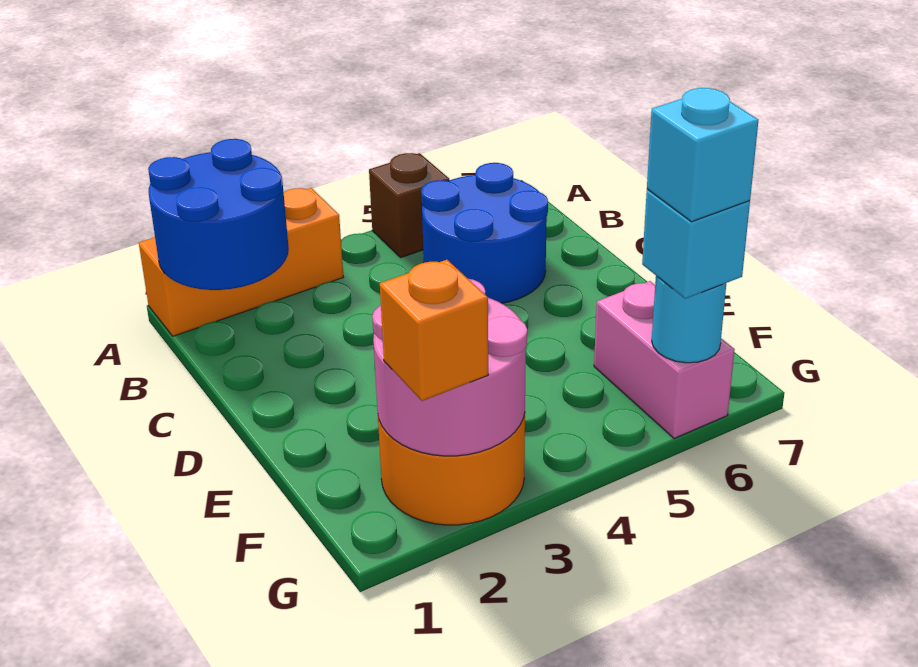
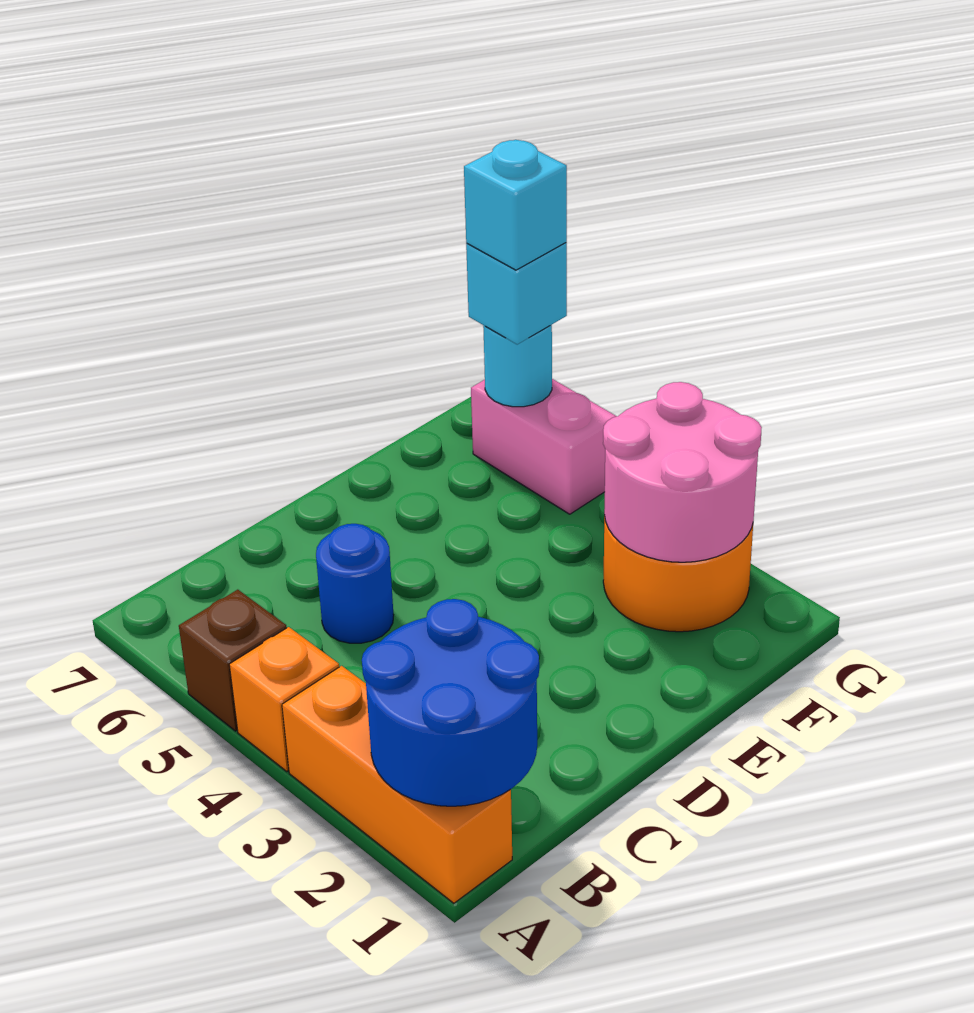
blue 2x2 round brick [421,163,548,303] -> blue 1x1 round brick [316,524,394,643]
pink 1x2 brick [594,281,735,438] -> pink 1x2 brick turned to [471,379,617,514]
orange 1x1 brick [380,260,488,401] -> orange 1x1 brick moved to [229,627,339,771]

